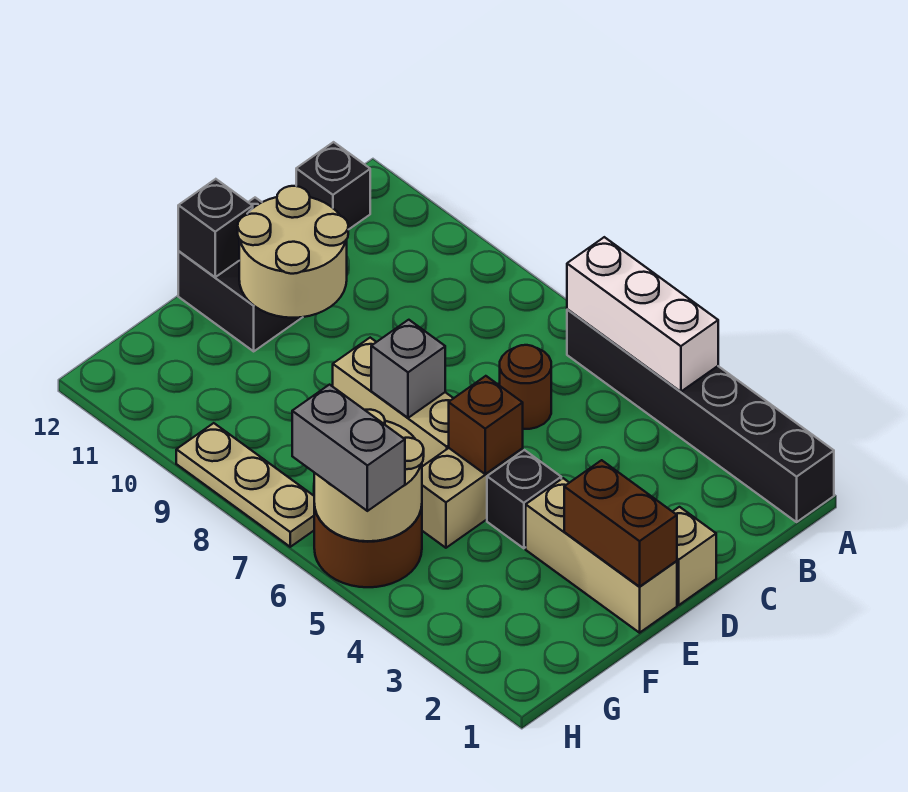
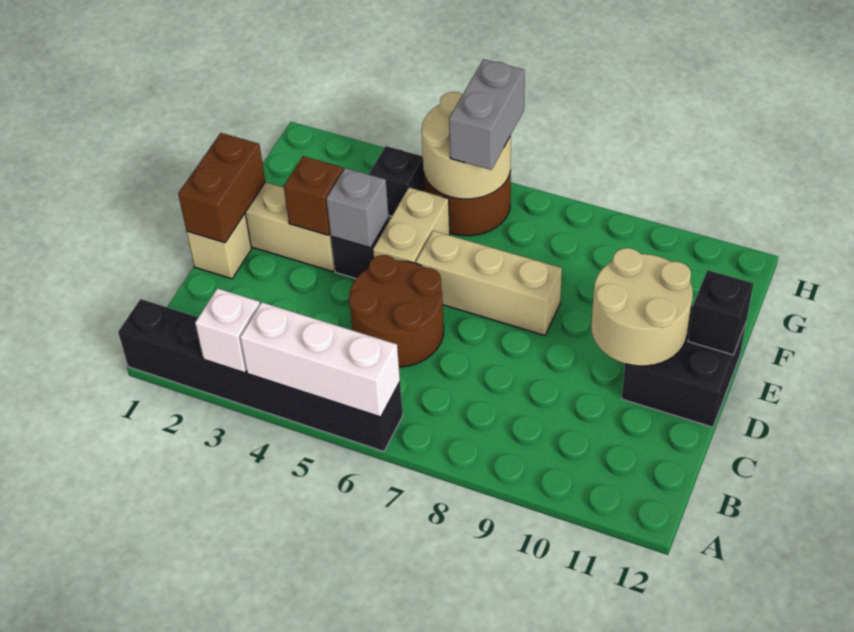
none -> white 1x1 brick [195,288,260,373]
black 1x1 brick [296,142,370,230] -> black 1x1 brick moved to [369,146,424,216]
brown 1x1 round brick [500,345,551,429] -> brown 2x2 round brick [349,255,444,367]
brown 1x2 brick [564,460,677,587] -> brown 1x2 brick turned to [178,133,265,243]
brown 1x1 brick [449,376,523,474] -> brown 1x1 brick moved to [283,156,343,235]
grey 1x1 brick [371,320,445,418] -> grey 1x1 brick moved to [326,168,389,248]
grey 1x2 brick [292,385,405,511] -> grey 1x2 brick turned to [449,59,525,170]
tan 1x3 plate [176,423,314,547] -> none

